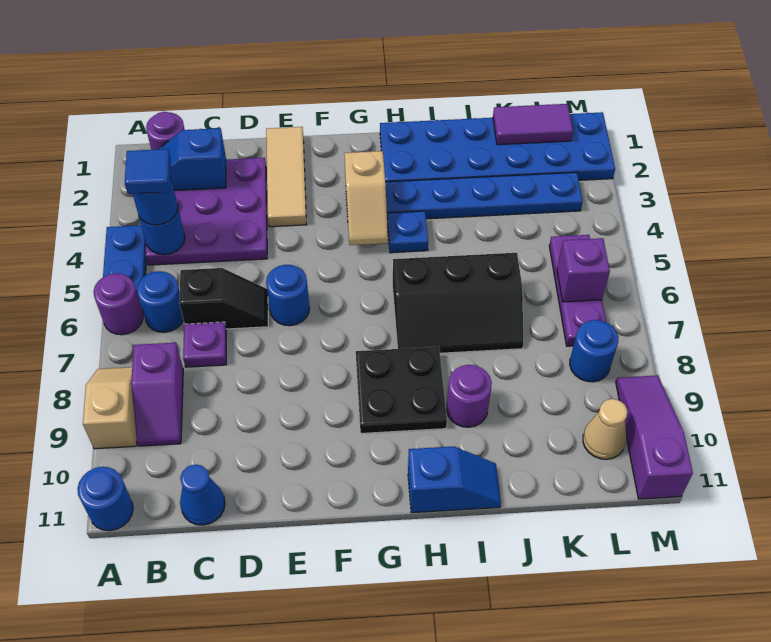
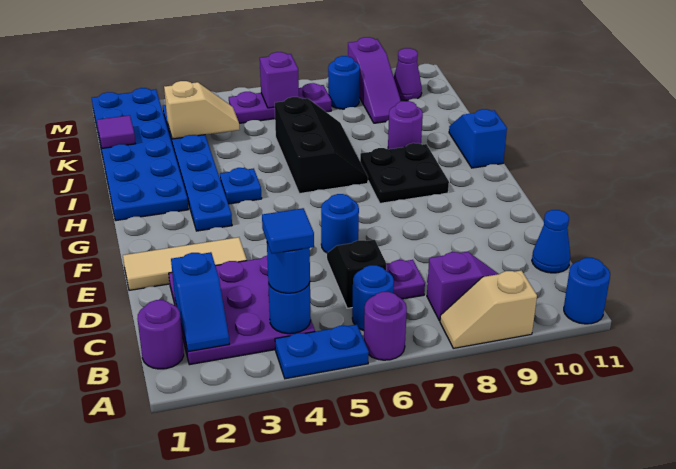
tan 1x2 slope [344,151,388,245] -> tan 1x2 slope moved to [164,81,240,139]
purple 1x2 tile [493,104,573,145] -> purple 1x1 tile [97,115,135,148]
tan 1x1 cone [583,399,628,459] -> purple 1x1 cone [394,48,422,101]
purple 1x3 slope [616,375,693,499] -> purple 1x3 slope turned to [348,37,401,123]

